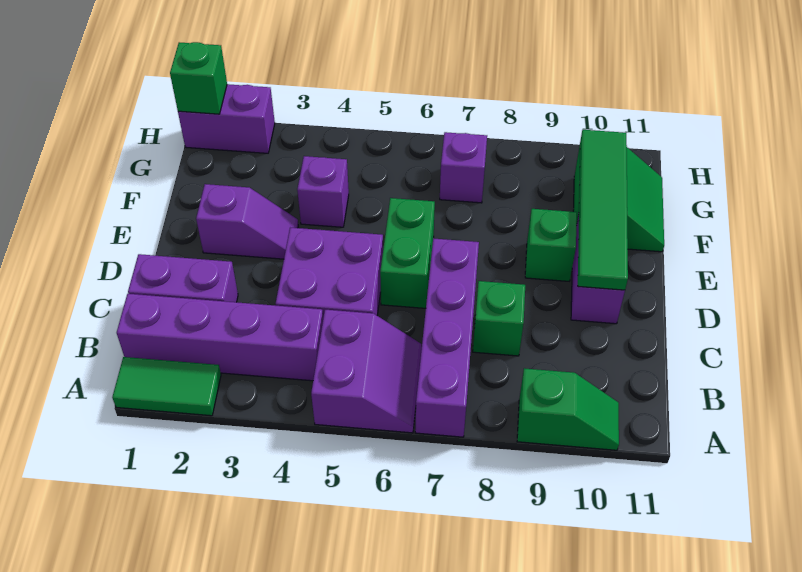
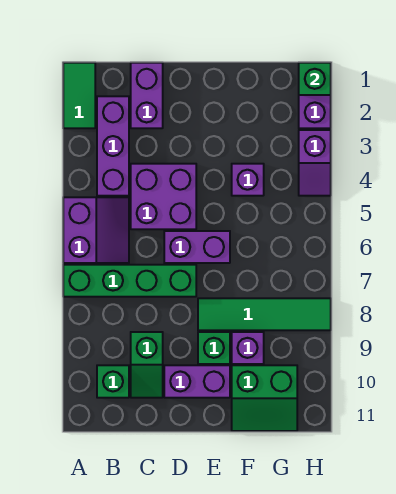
purple 2x2 slope [311,310,422,433] -> purple 2x2 slope turned to [63,197,129,263]
purple 1x4 brick [415,238,479,437] -> green 1x4 brick [63,265,196,297]
green 1x2 slope [517,368,619,450] -> green 1x2 slope moved to [131,332,163,398]
purple 1x4 brick [117,294,323,381] -> purple 1x3 brick [97,96,129,196]
green 1x1 brick [473,281,525,356] -> green 1x1 brick moved to [97,365,129,398]
green 1x2 brick [380,198,435,308] -> purple 1x2 brick [164,231,230,263]
green 1x4 tile [578,130,628,290] -> green 1x4 tile moved to [198,298,331,330]
purple 1x2 slope [196,184,298,259] -> purple 1x2 slope moved to [299,130,331,196]
purple 1x1 brick [440,132,487,203] -> purple 1x1 brick moved to [232,332,264,364]

